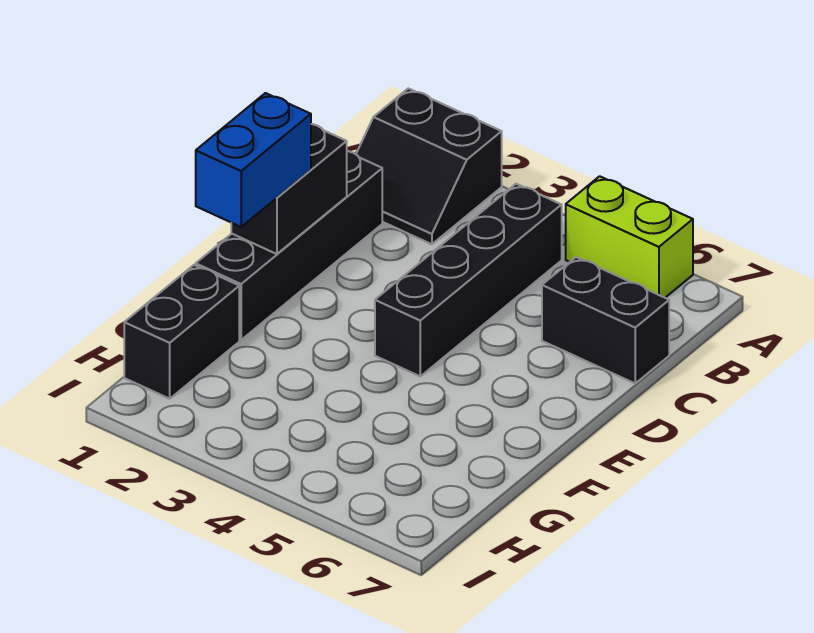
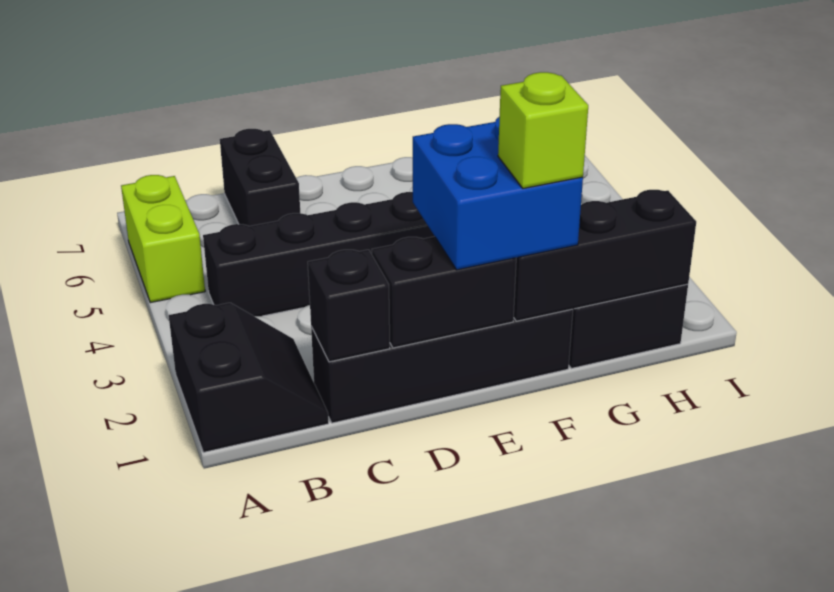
none -> black 1x1 brick [308,250,390,362]
blue 1x2 brick [196,93,311,227] -> blue 2x2 brick [413,116,583,270]
none -> black 1x3 brick [514,190,696,321]
none -> lime 1x1 brick [498,72,588,188]

